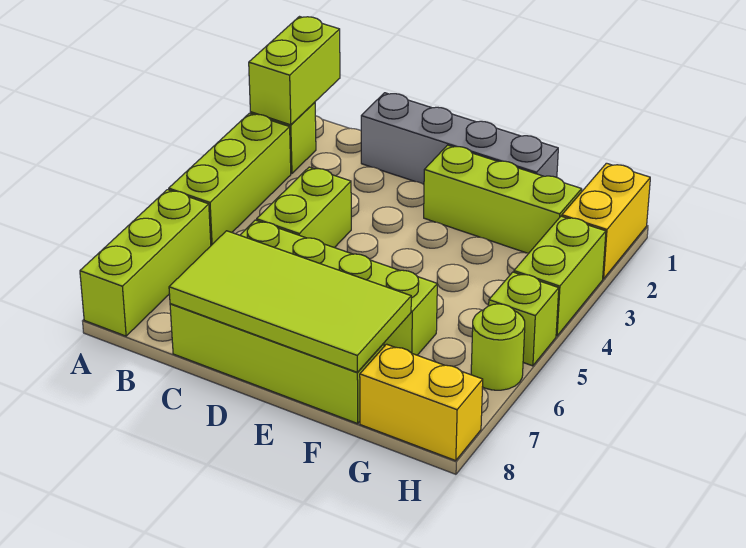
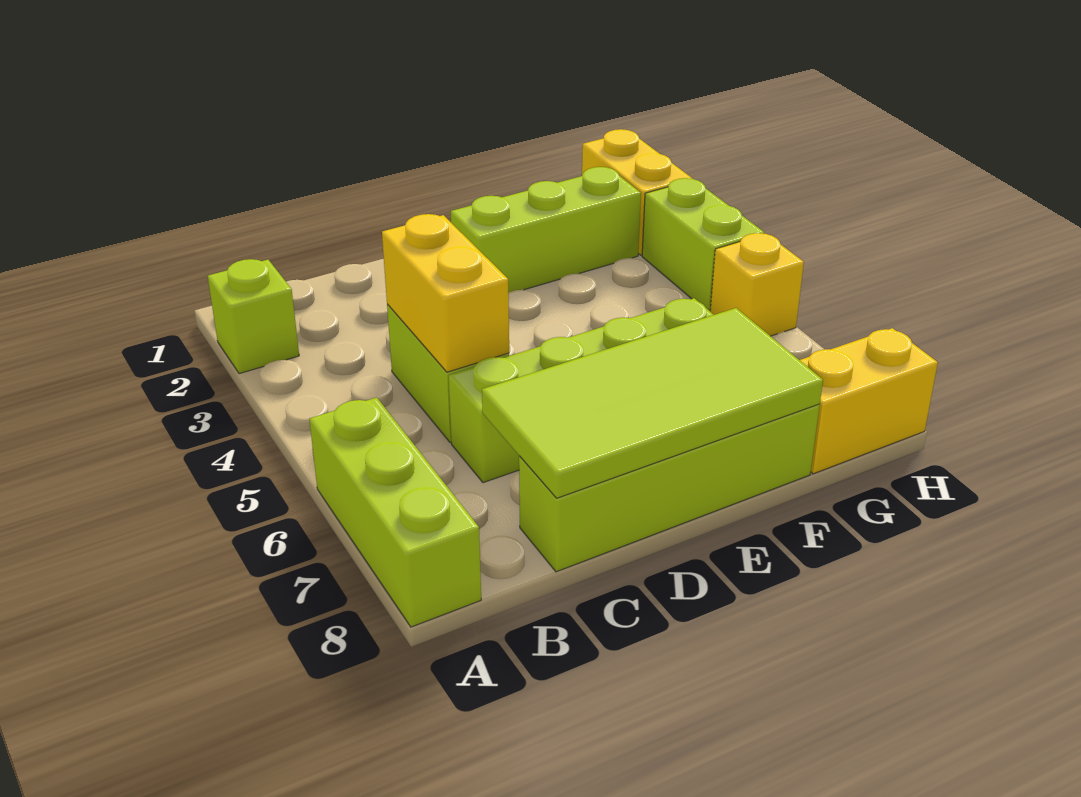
lime 1x2 brick [249,17,340,125] -> none
lime 1x3 brick [169,113,291,245] -> none
grey 1x4 brick [361,93,558,184] -> none
none -> yellow 1x2 brick [382,214,509,372]
lime 1x1 brick [489,272,559,366] -> yellow 1x1 brick [710,233,804,336]
lime 1x1 round brick [471,304,525,390] -> none

